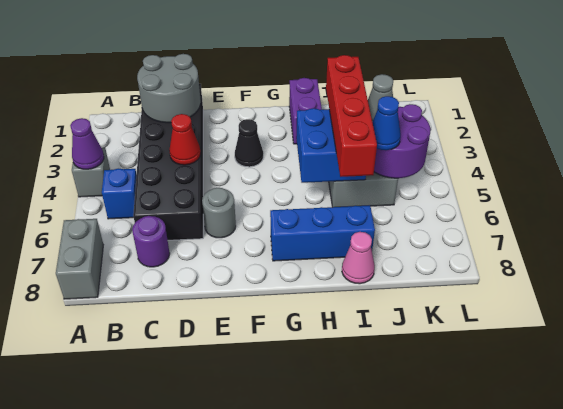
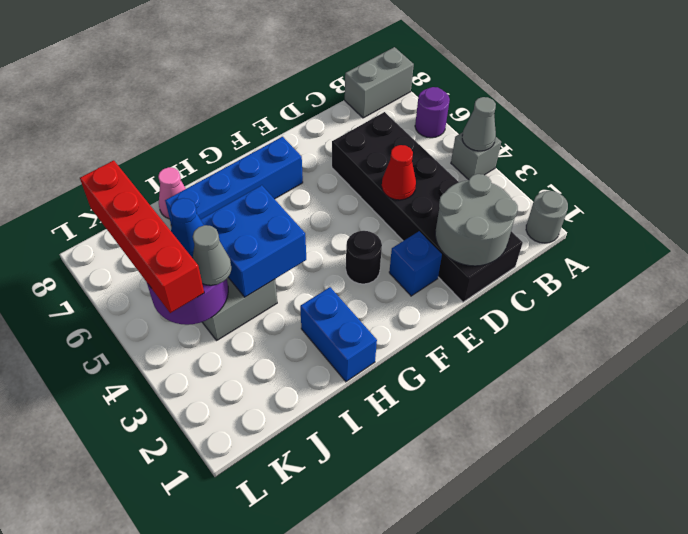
purple 1x1 cone [70,118,104,169] -> grey 1x1 cone [462,97,496,151]
grey 1x2 brick [56,219,103,299] -> grey 1x2 brick turned to [345,47,414,118]
blue 1x1 brick [102,169,137,219] -> blue 1x1 brick moved to [389,231,442,296]
purple 1x1 round brick [132,216,170,267] -> purple 1x1 round brick moved to [415,87,450,138]
grey 1x1 round brick [202,188,236,238] -> grey 1x1 round brick moved to [526,191,568,243]
black 1x1 cone [235,119,263,167] -> black 1x1 round brick [346,231,382,284]
blue 1x3 brick [270,205,375,261] -> blue 1x4 brick [165,137,303,226]
purple 1x2 brick [289,78,322,144] -> blue 1x2 brick [300,287,377,382]
red 1x4 brick [326,55,377,177] -> red 1x4 brick moved to [80,160,204,313]

